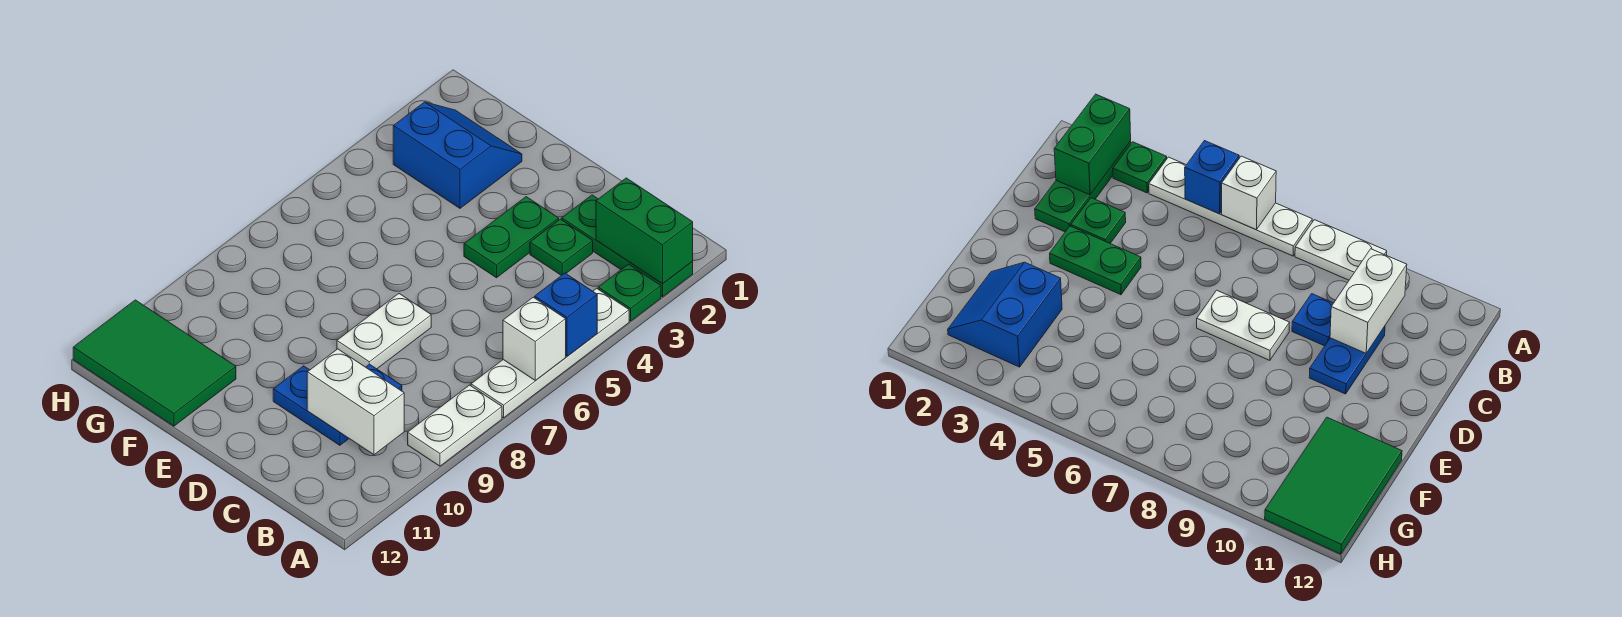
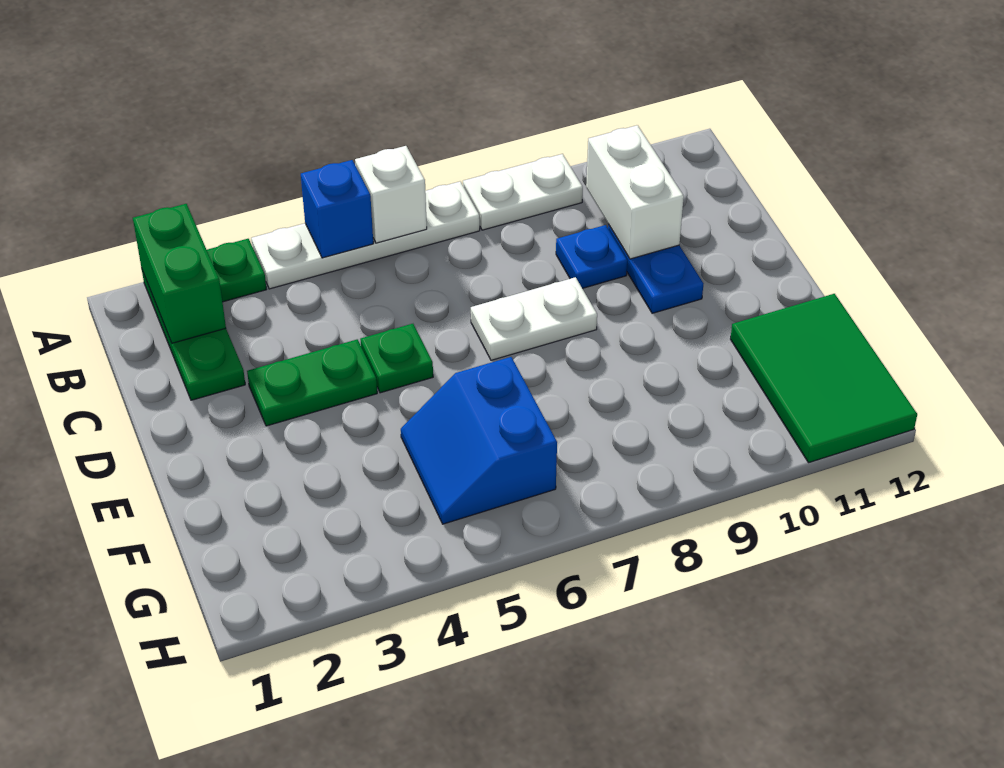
green 1x1 plate [530,219,593,276] -> green 1x1 plate moved to [360,324,433,393]
blue 2x2 slope [393,102,522,208] -> blue 2x2 slope moved to [401,357,557,524]

